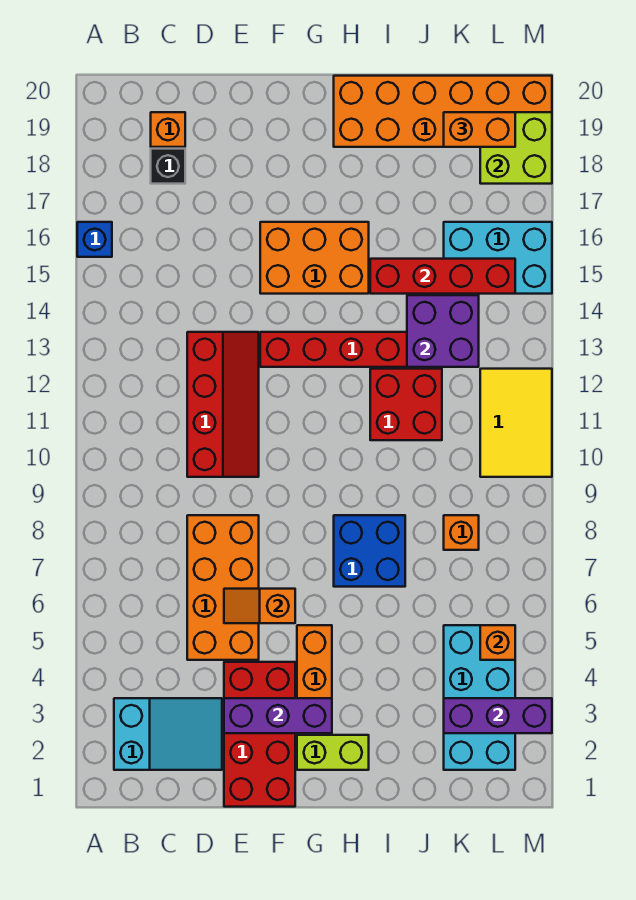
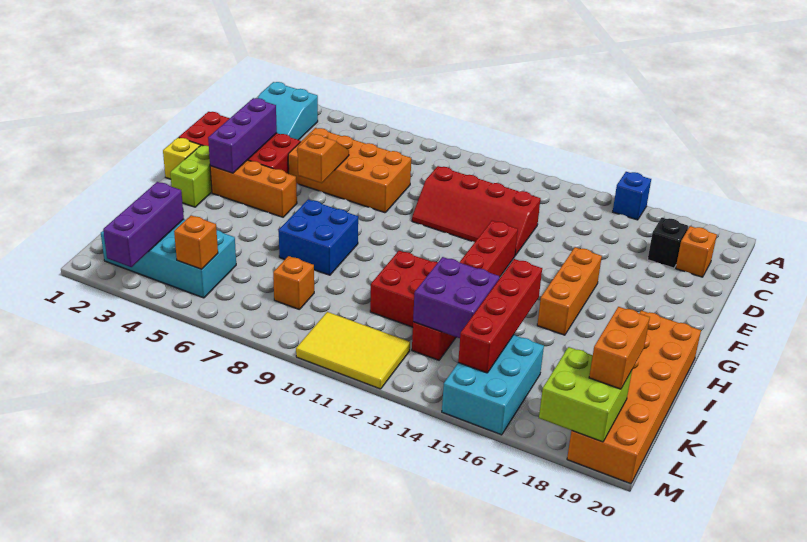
orange 2x3 brick [260,222,369,294] -> orange 1x3 brick [537,247,602,335]
none -> yellow 1x1 brick [163,137,200,179]

